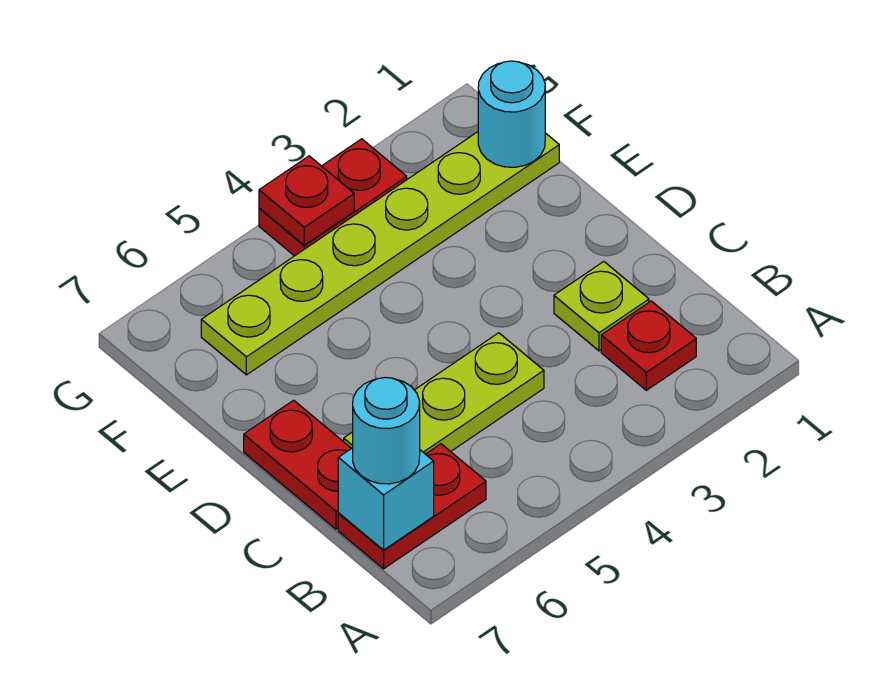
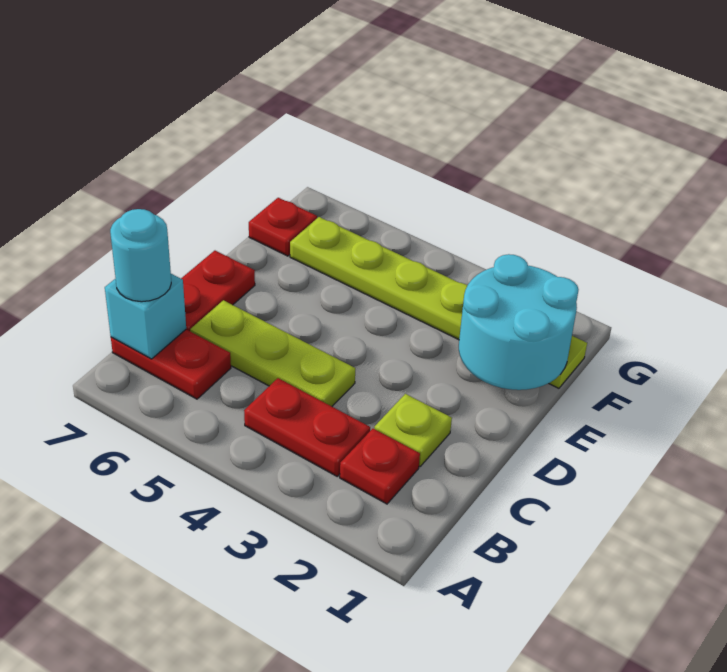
cyan 1x1 round brick [478,61,545,167] -> cyan 2x2 round brick [459,254,579,390]
red 1x2 plate [259,139,407,256] -> red 1x2 plate moved to [244,378,370,476]
red 1x1 plate [259,156,354,245] -> red 1x1 plate moved to [249,198,317,256]

